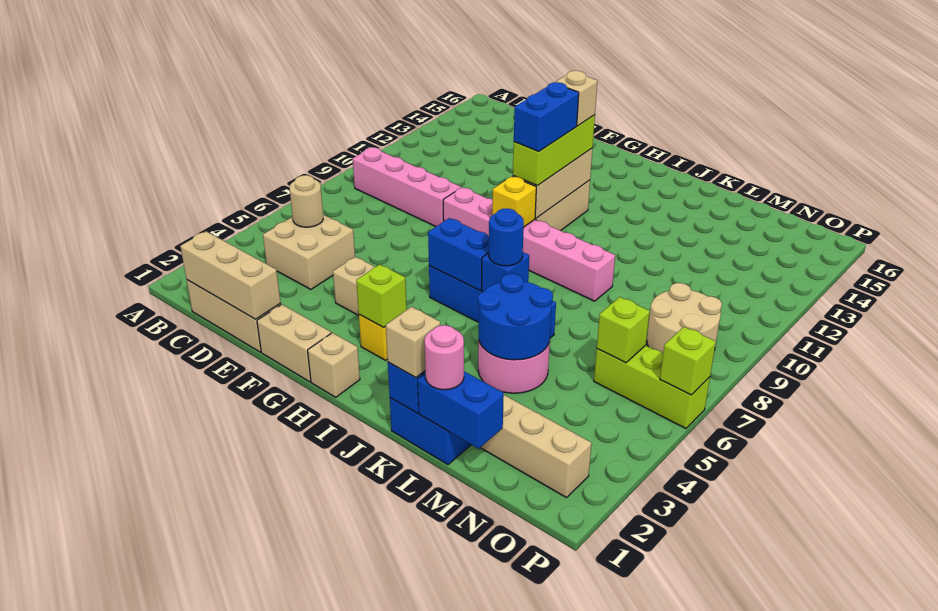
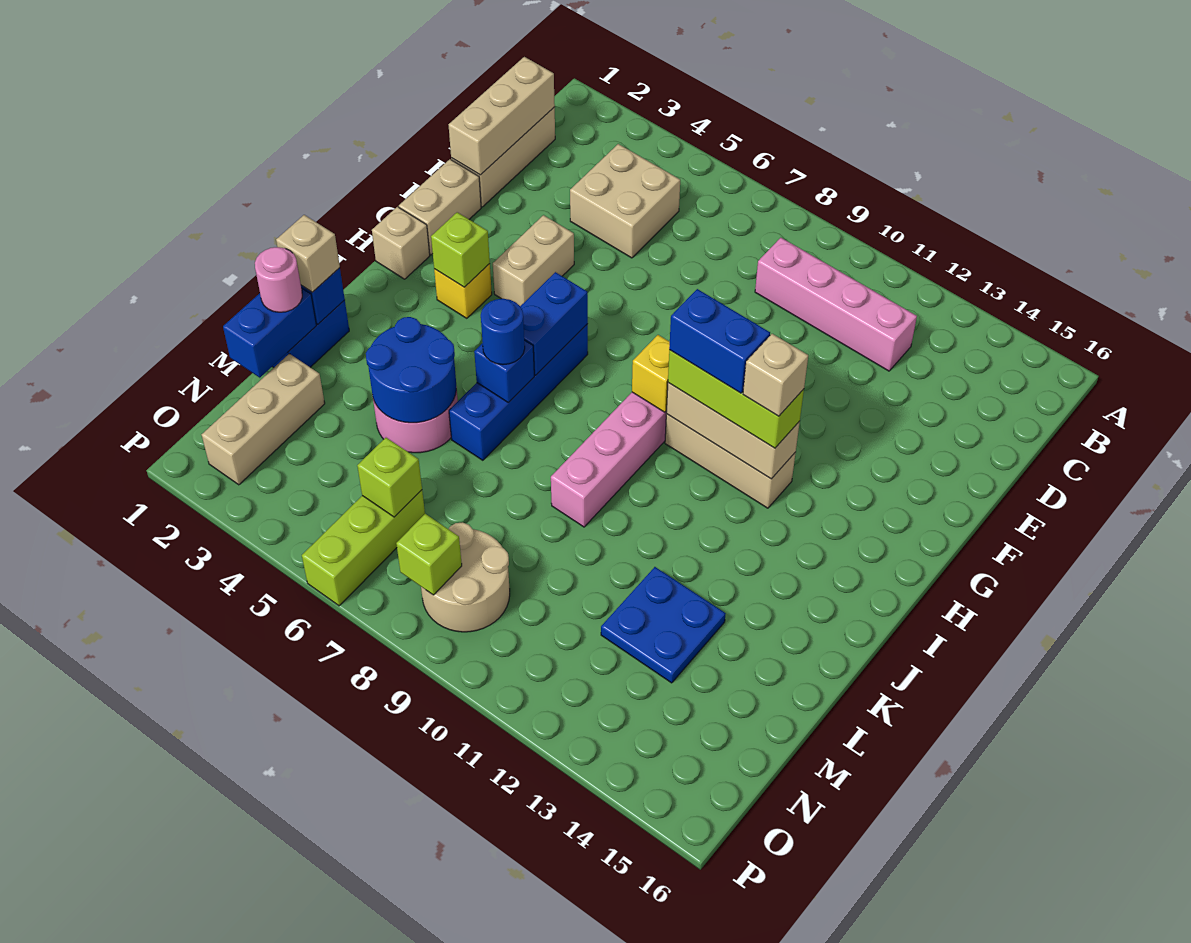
pink 1x4 brick [353,147,461,226] -> pink 1x4 brick turned to [755,238,917,371]
tan 1x1 round brick [290,175,323,227] -> none
none -> blue 2x2 plate [601,567,726,683]
lime 1x1 brick [660,327,716,395] -> lime 1x1 brick moved to [396,514,462,595]

